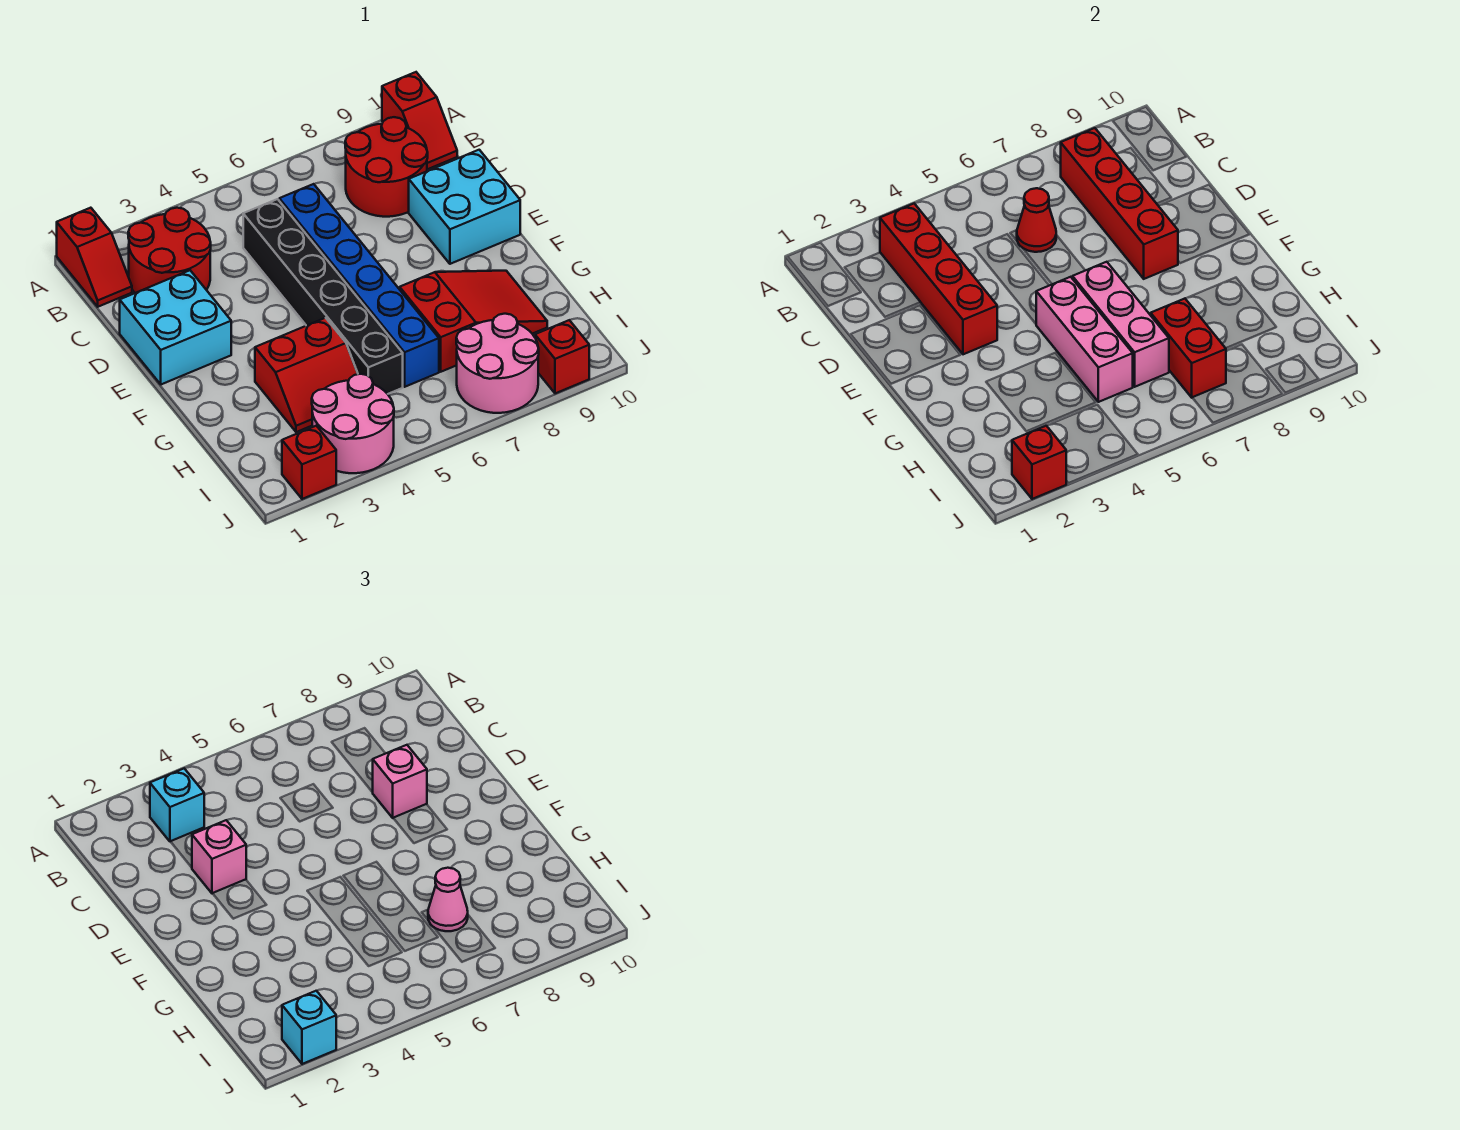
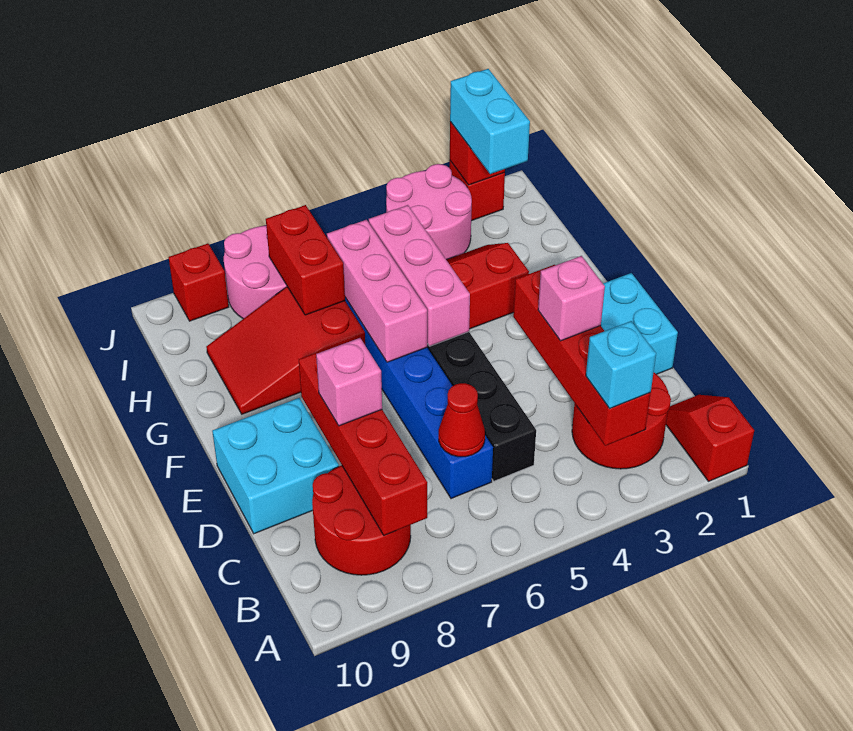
red 1x2 slope [382,72,457,169] -> none
pink 1x1 cone [428,868,468,931] -> none
cyan 1x1 brick [282,991,336,1064] -> cyan 1x2 brick [450,69,530,174]

